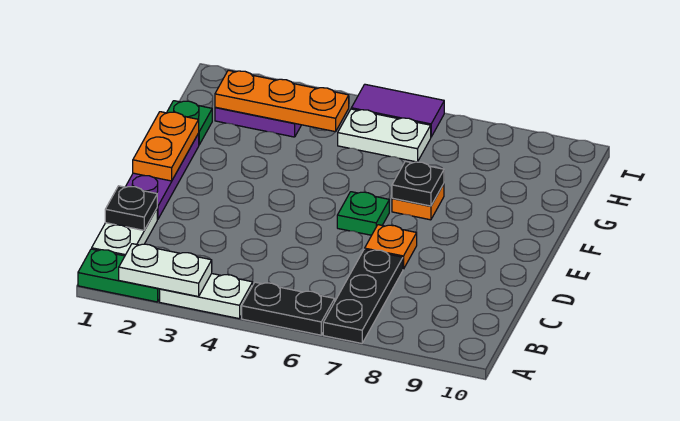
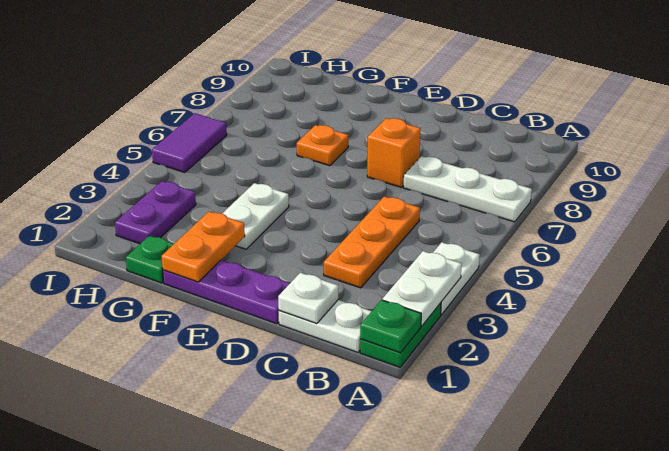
black 1x2 plate [242,282,335,335] -> none
black 1x3 plate [323,249,403,343] -> white 1x3 plate [403,156,532,222]
black 1x1 plate [105,186,157,230] -> white 1x1 plate [278,273,338,324]
orange 1x1 plate [365,225,417,269] -> orange 1x1 brick [367,118,420,187]
orange 1x2 plate [133,112,199,181] -> orange 1x2 plate turned to [162,212,245,282]
green 1x1 plate [337,192,389,235] -> green 1x1 plate moved to [360,300,421,353]
black 1x1 plate [392,161,444,206] -> none
orange 1x3 plate [215,70,349,132] -> orange 1x3 plate moved to [324,197,420,288]
white 1x2 plate [338,109,431,162] -> white 1x2 plate moved to [222,183,289,249]

